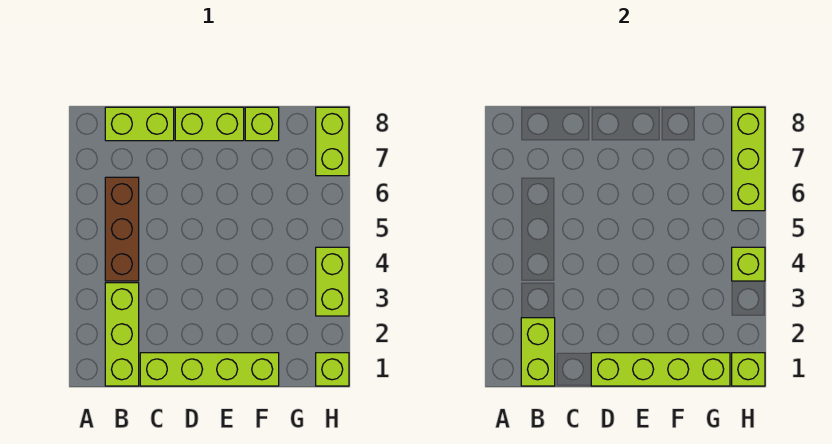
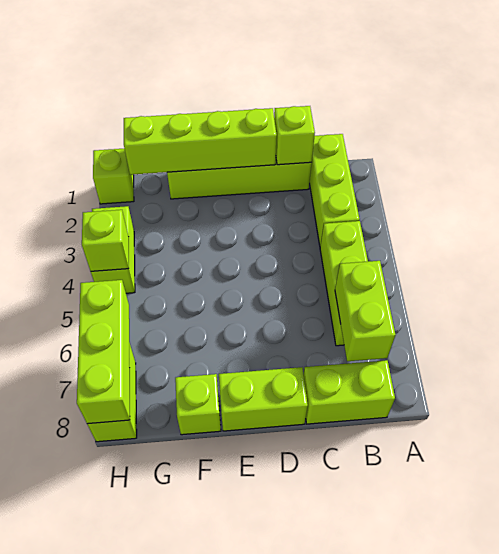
lime 1x2 brick [521,318,555,386] -> lime 1x2 brick moved to [335,261,396,361]
brown 1x3 brick [105,177,139,281] -> lime 1x3 brick [320,221,368,346]
lime 1x1 brick [732,353,765,386] -> lime 1x1 brick moved to [274,106,315,165]

